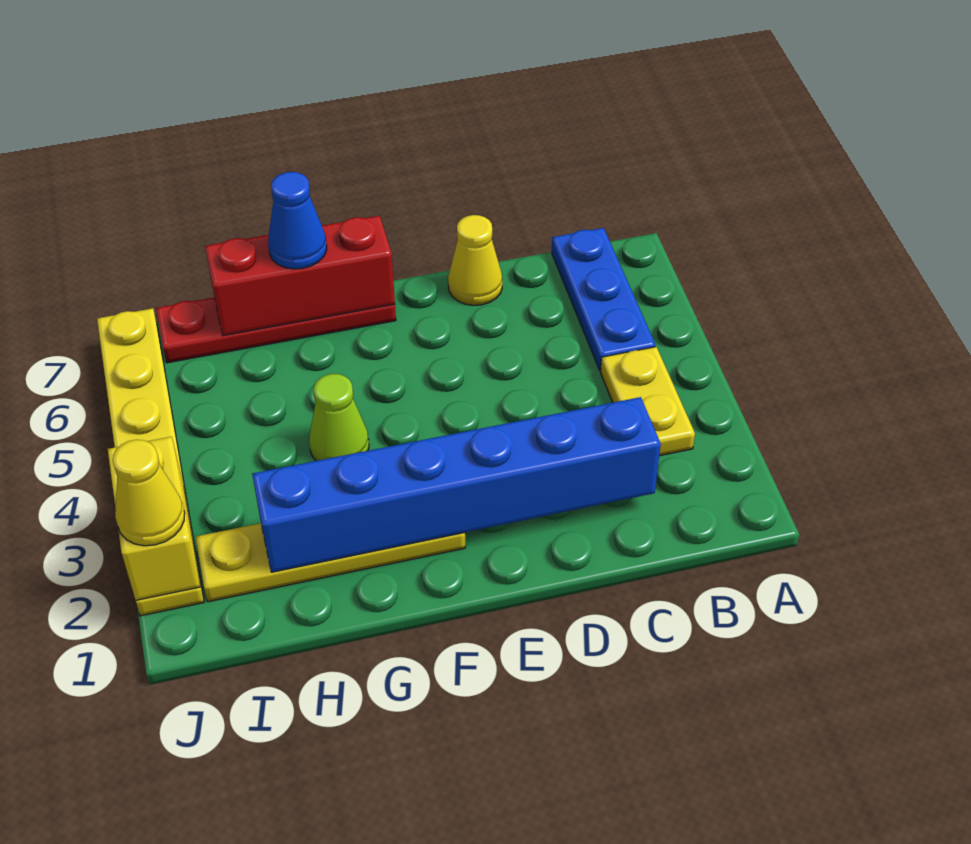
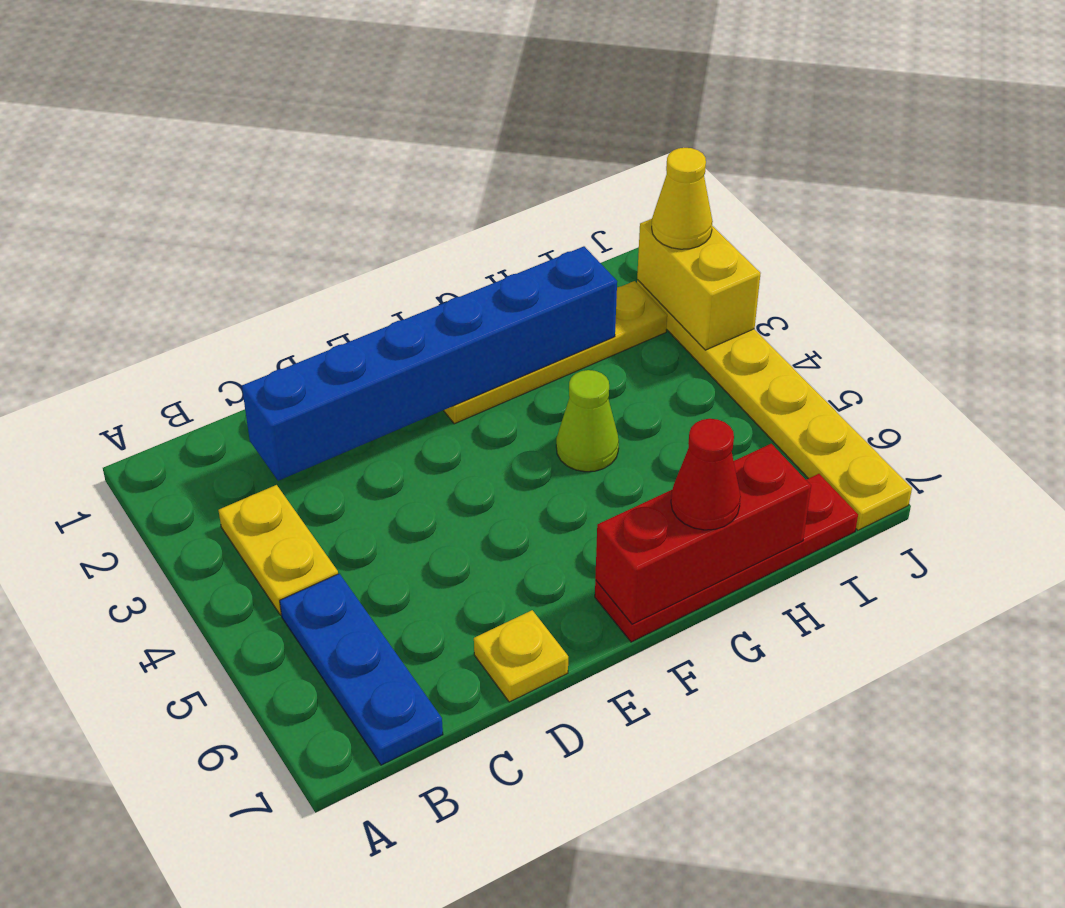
yellow 1x1 cone [448,215,502,305] -> yellow 1x1 plate [474,610,568,702]
blue 1x1 cone [268,172,327,269] -> red 1x1 cone [671,419,741,530]

